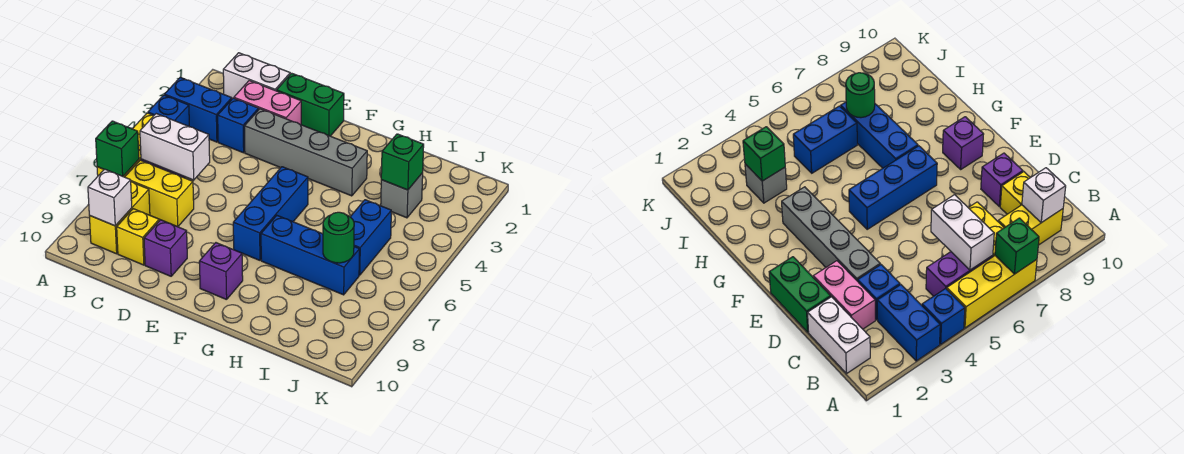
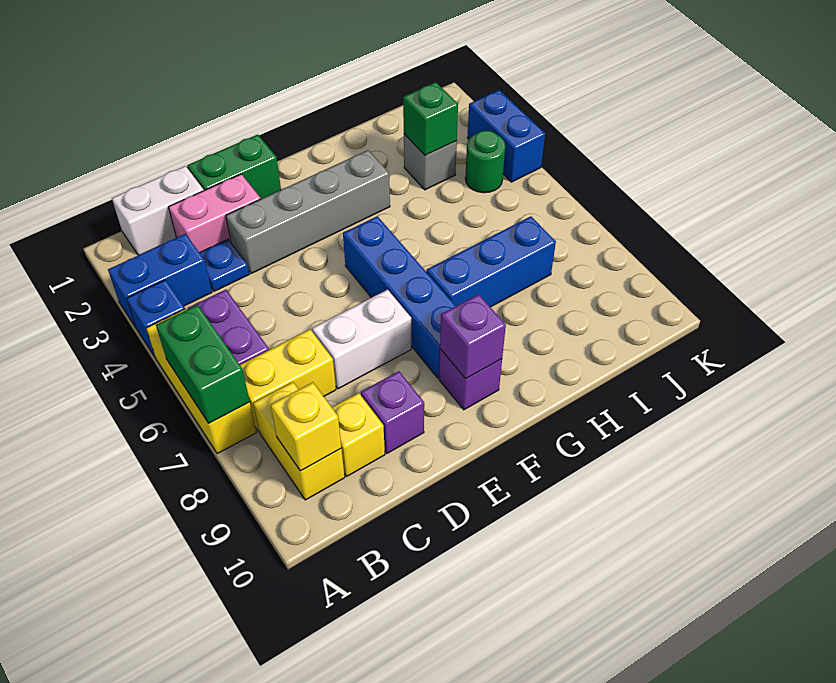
green 1x1 brick [96,121,139,176] -> green 1x2 brick [156,305,250,423]
white 1x2 brick [140,114,210,180] -> white 1x2 brick moved to [312,290,411,389]
white 1x1 brick [88,169,132,226] -> yellow 1x1 brick [271,382,341,471]
blue 1x1 brick [218,98,259,153] -> blue 1x1 plate [199,239,249,291]
blue 1x3 brick [233,167,308,260] -> blue 1x4 brick [343,216,456,378]
none -> purple 1x1 brick [440,294,506,379]
blue 1x2 brick [351,200,391,275] -> blue 1x2 brick moved to [467,90,545,182]
green 1x1 round brick [323,212,354,263] -> green 1x1 round brick moved to [465,130,505,193]

